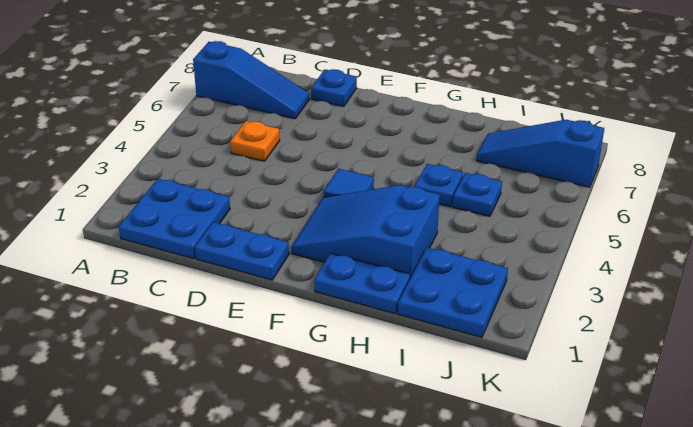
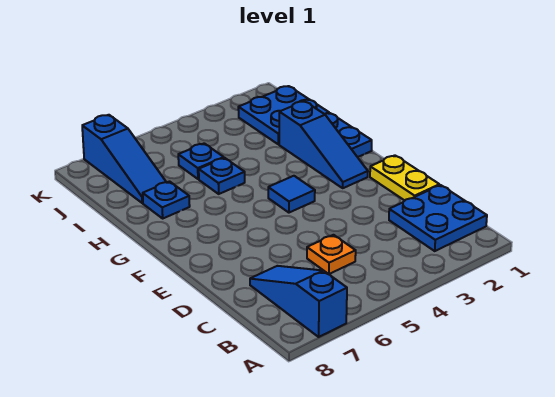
blue 1x2 plate [195,222,289,280] -> yellow 1x2 plate [370,155,439,200]
blue 1x1 plate [311,69,357,107] -> blue 1x1 plate moved to [143,182,190,218]
blue 2x3 slope [291,185,440,278] -> blue 1x3 slope [279,101,368,188]

